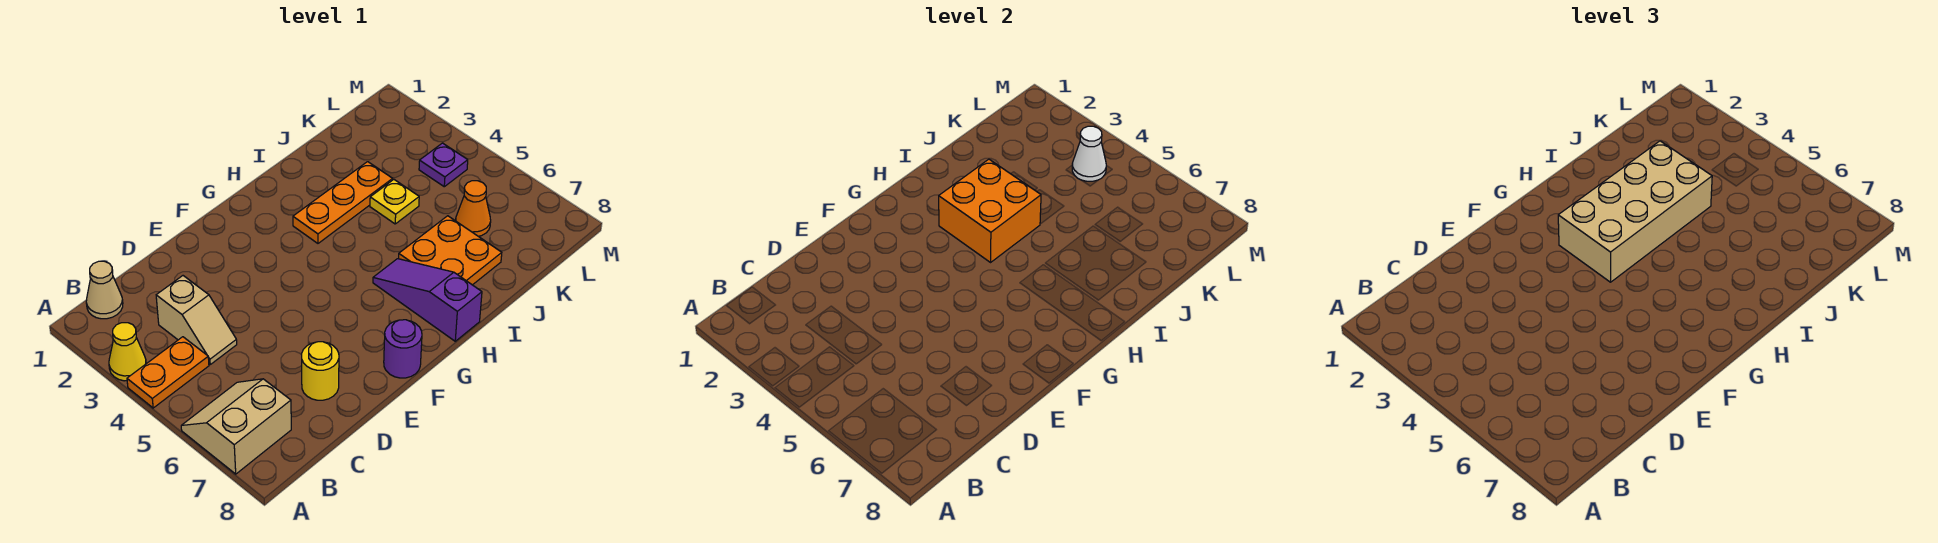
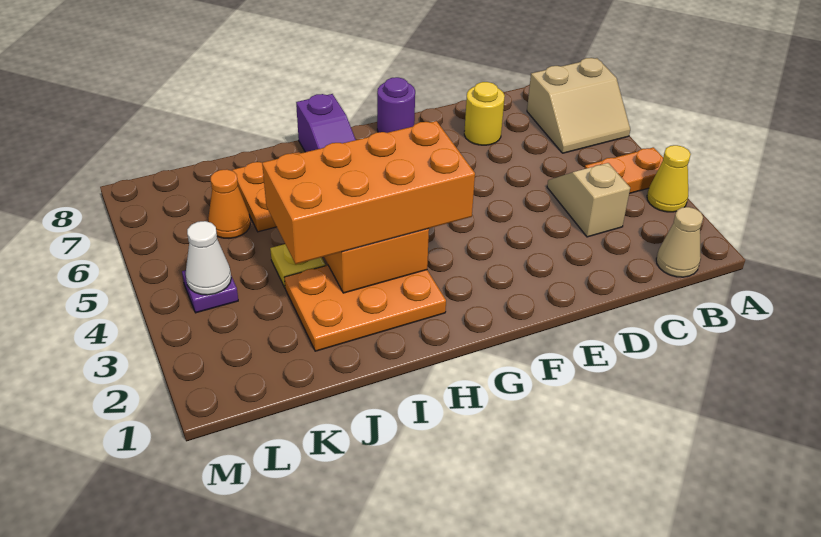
tan 2x4 brick [1558,141,1712,282] -> orange 2x4 brick [262,121,475,264]
orange 1x3 plate [293,162,393,243] -> orange 2x3 plate [285,265,446,351]

